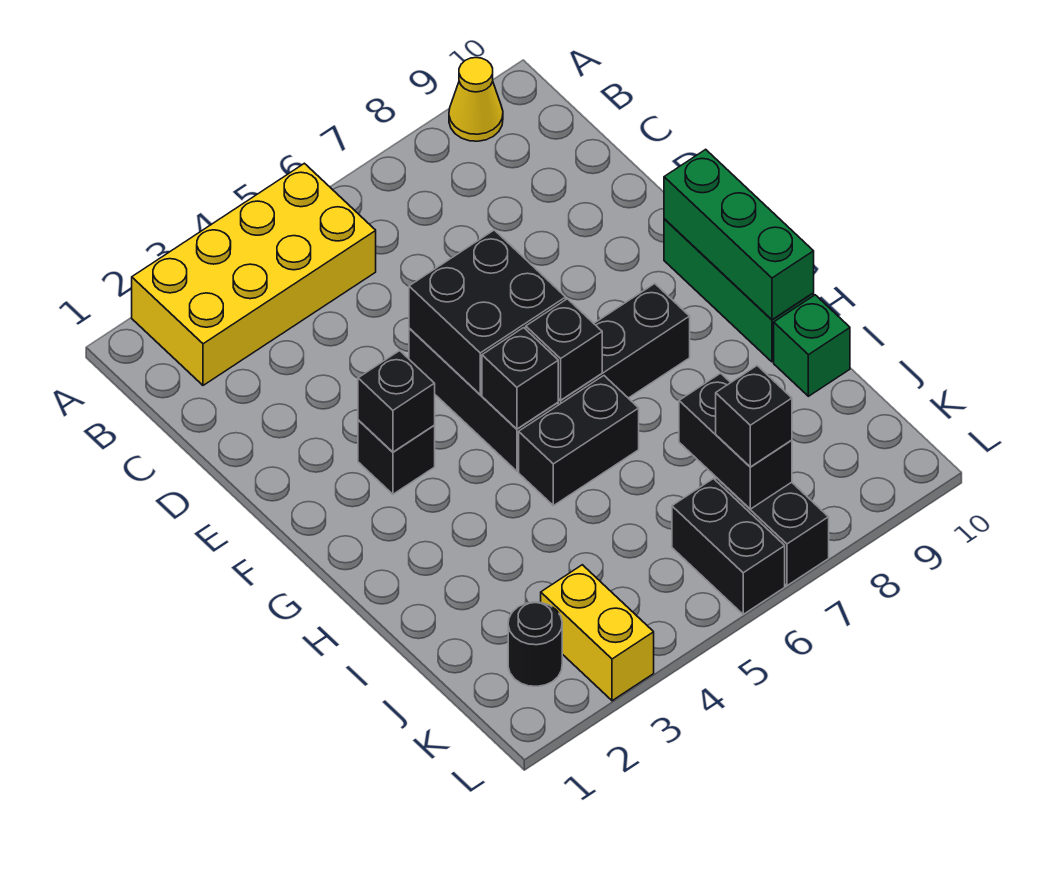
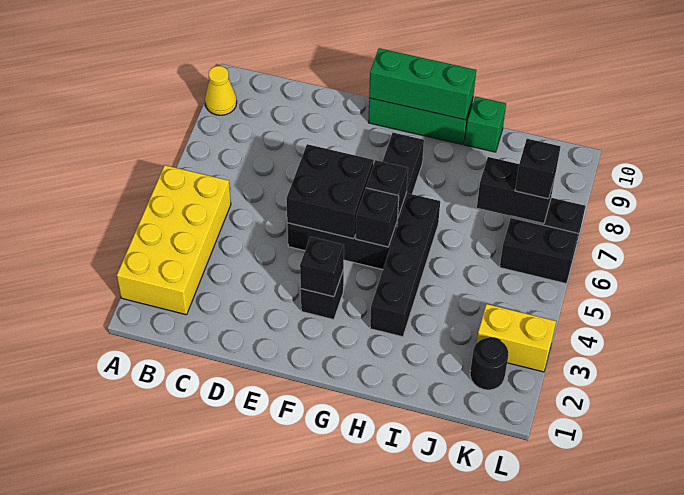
black 1x2 brick [519,376,639,506] -> black 1x4 brick [370,193,440,337]

